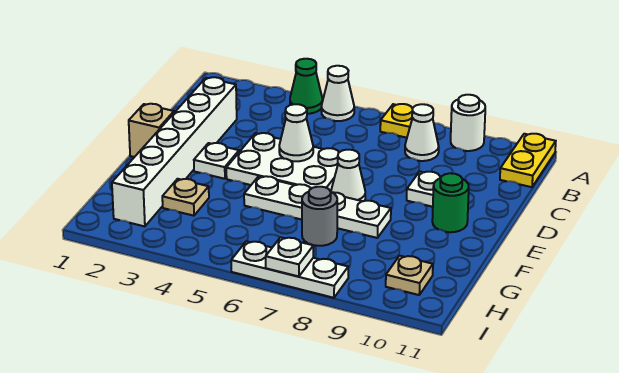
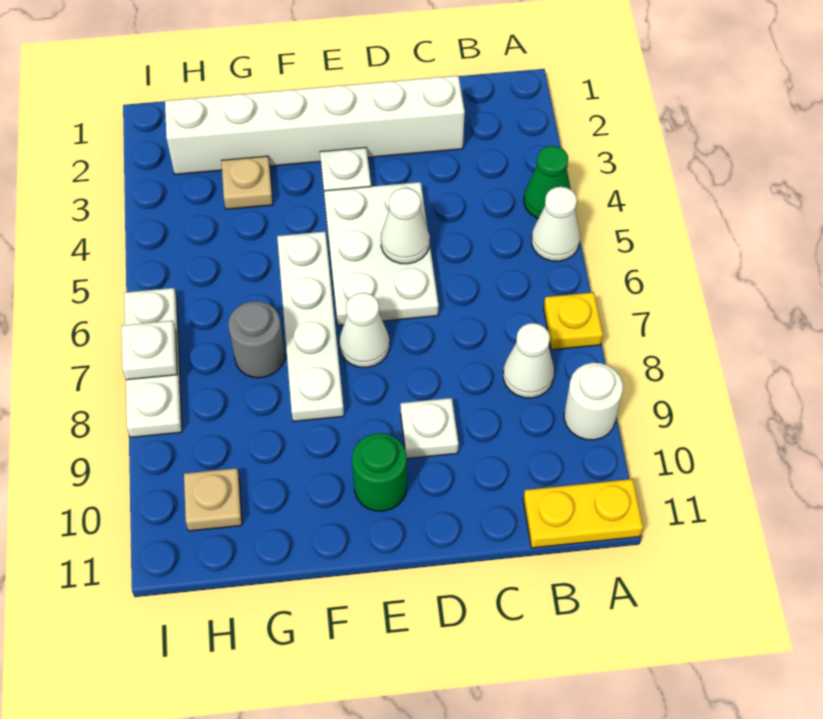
tan 1x1 brick [129,104,174,157] -> none

